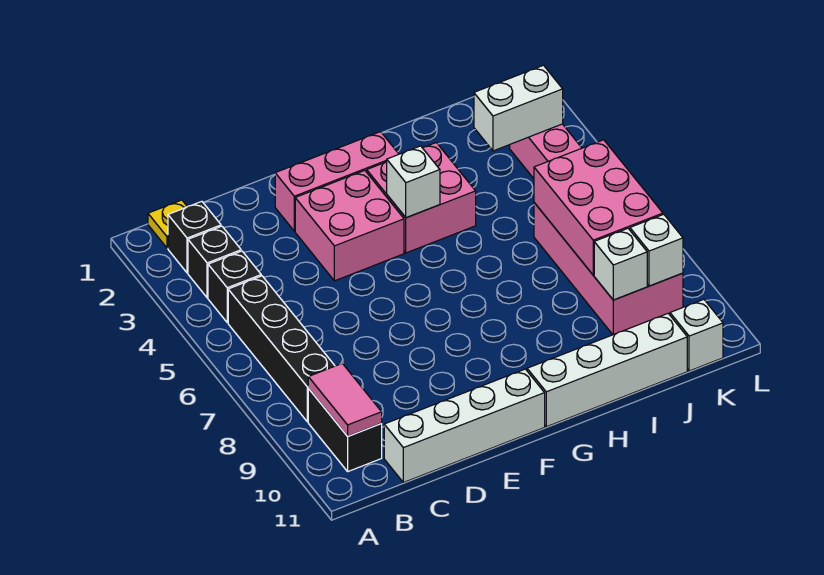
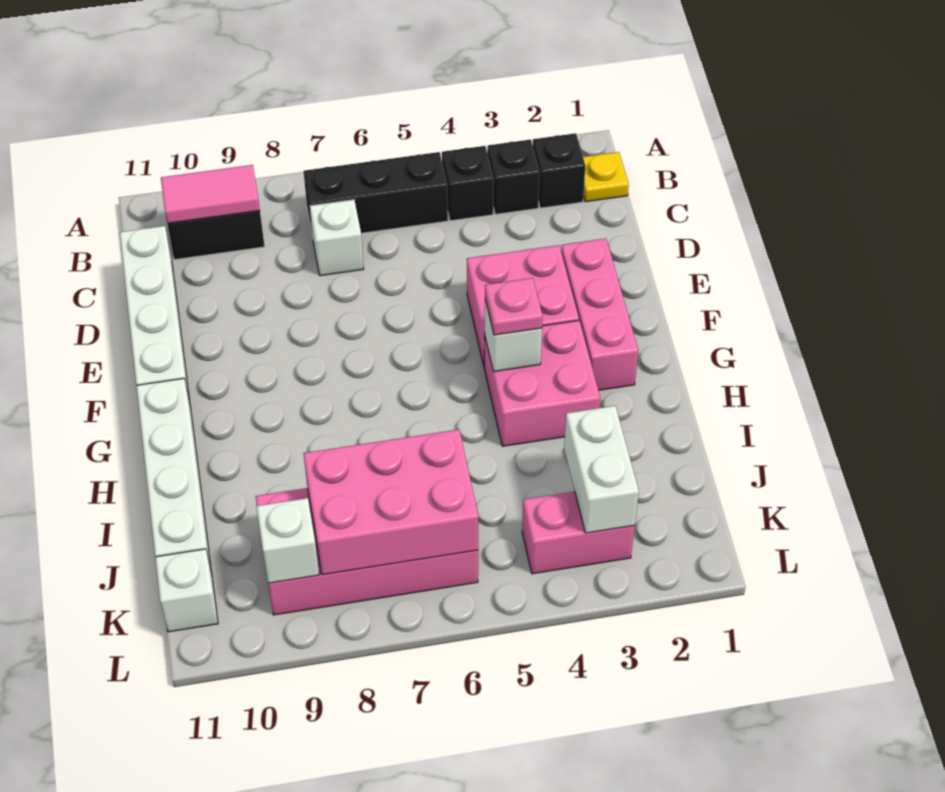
black 1x4 brick [228,276,335,422] -> black 1x3 brick [303,152,448,237]
none -> pink 1x1 plate [485,278,543,335]
white 1x1 brick [594,228,647,300] -> white 1x1 brick moved to [310,200,364,276]

